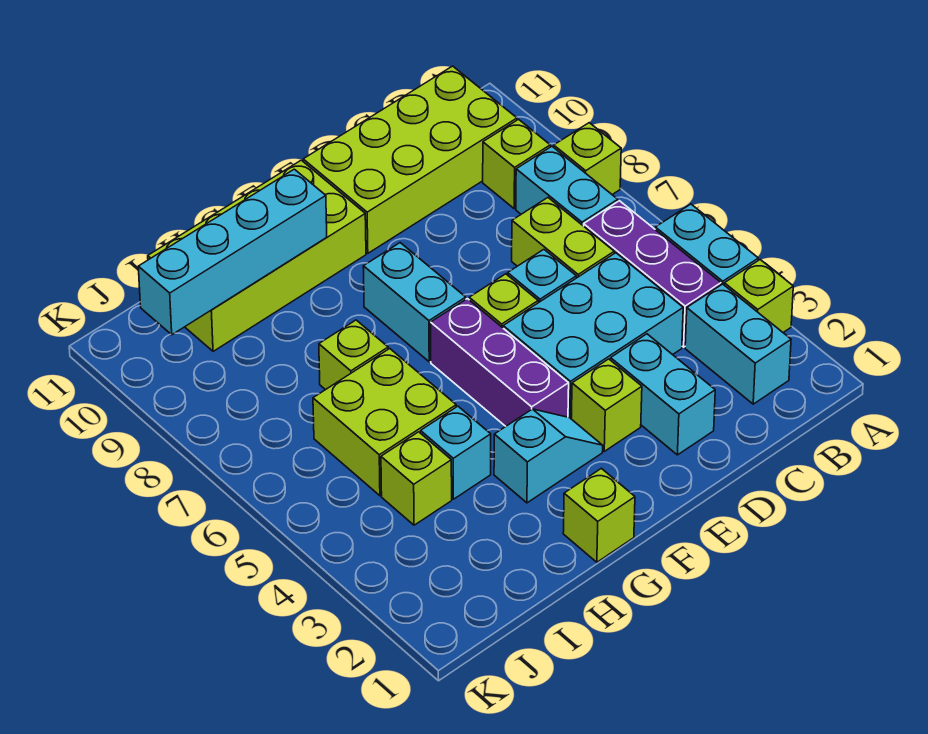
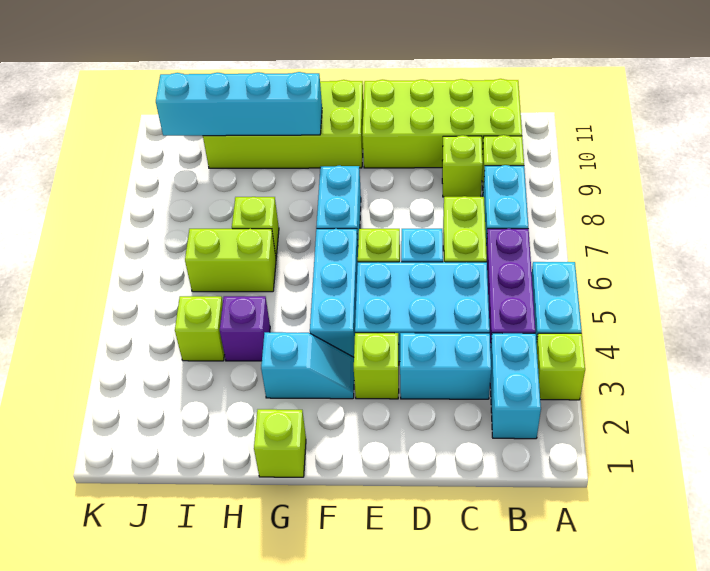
lime 1x1 brick [554,123,621,195] -> lime 1x1 brick moved to [442,135,483,197]
cyan 1x2 brick [611,334,715,455] -> cyan 1x2 brick turned to [400,333,491,399]
purple 1x3 brick [431,299,569,426] -> cyan 1x3 brick [310,229,358,357]
cyan 1x1 brick [421,406,491,499] -> purple 1x1 brick [220,296,270,361]
lime 2x2 brick [313,349,456,496] -> lime 1x2 brick [185,229,276,292]

